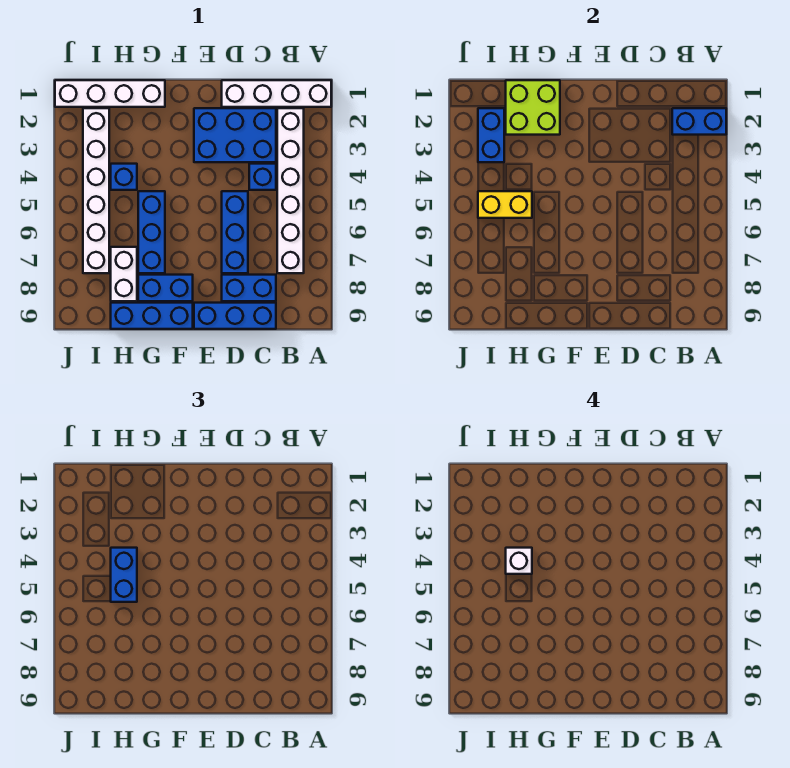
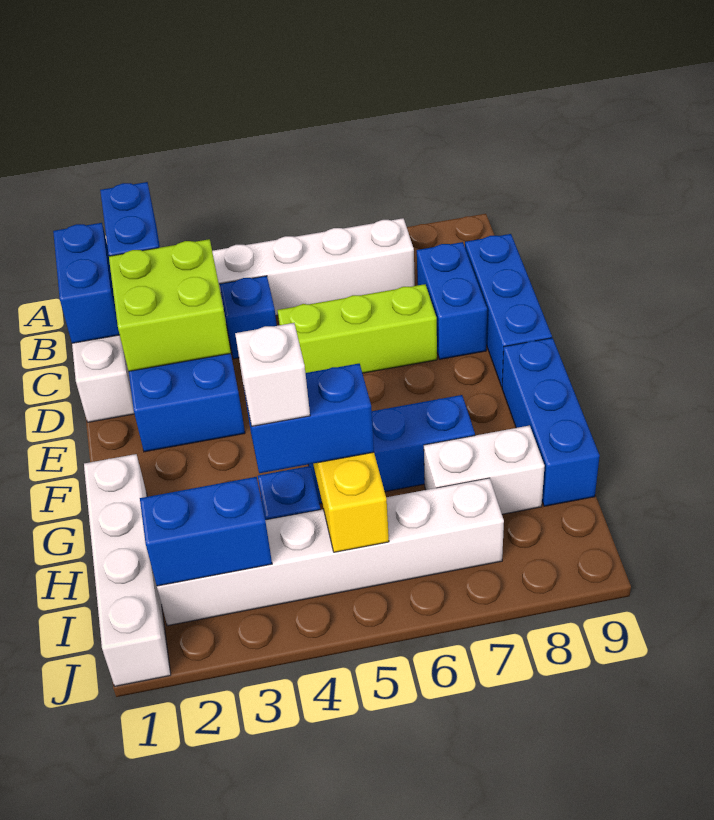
blue 1x3 brick [222,191,248,273] -> lime 1x3 brick [277,284,437,373]
blue 1x2 brick [138,275,193,301] -> blue 1x2 brick moved to [53,223,120,343]
lime 2x2 brick [506,80,560,135] -> lime 2x2 brick moved to [109,239,231,371]

